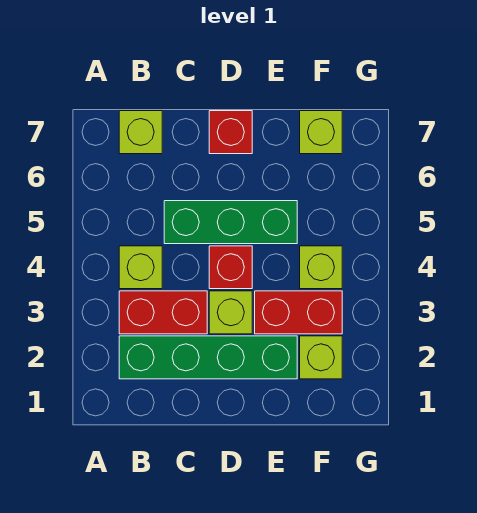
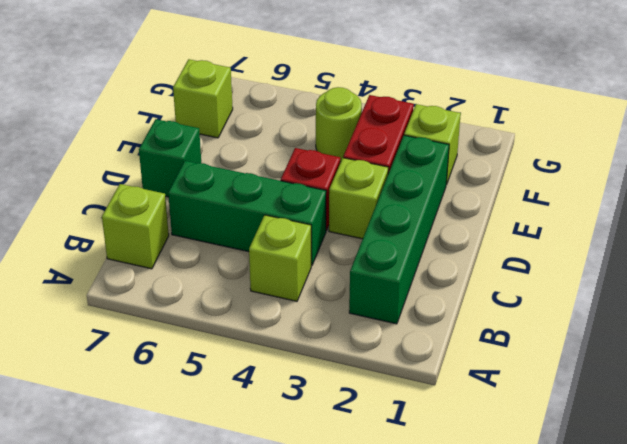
red 1x2 brick [119,291,207,334] -> none
green 1x3 brick [164,201,297,244] -> green 1x3 brick turned to [168,161,326,265]
red 1x1 brick [209,111,252,154] -> green 1x1 brick [139,119,201,197]
lime 1x1 brick [300,246,342,289] -> lime 1x1 round brick [316,87,362,162]

